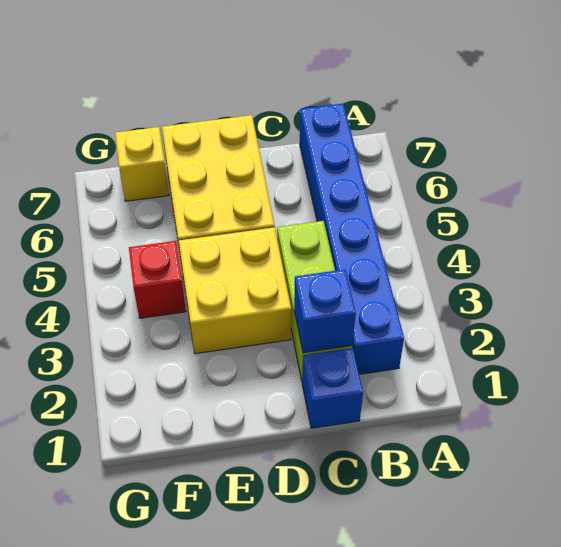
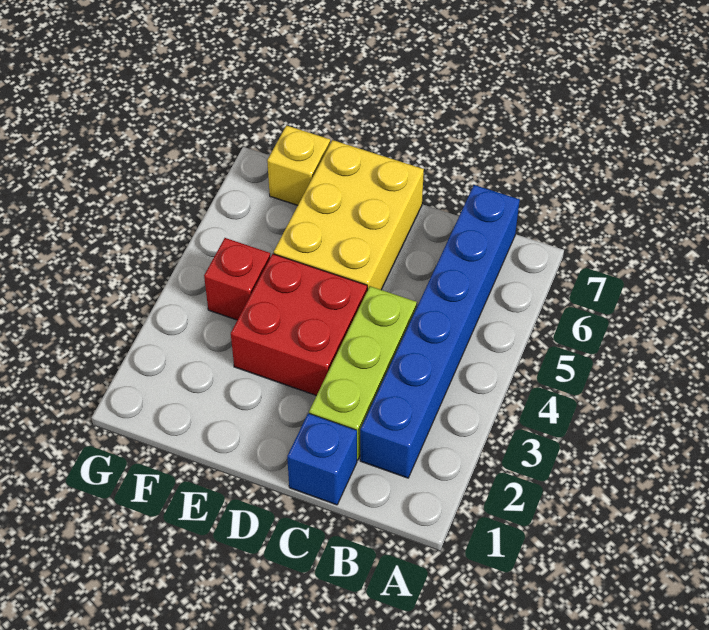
blue 1x1 brick [294,269,356,353] -> none
yellow 2x2 brick [179,227,291,354] -> red 2x2 brick [231,254,367,396]

